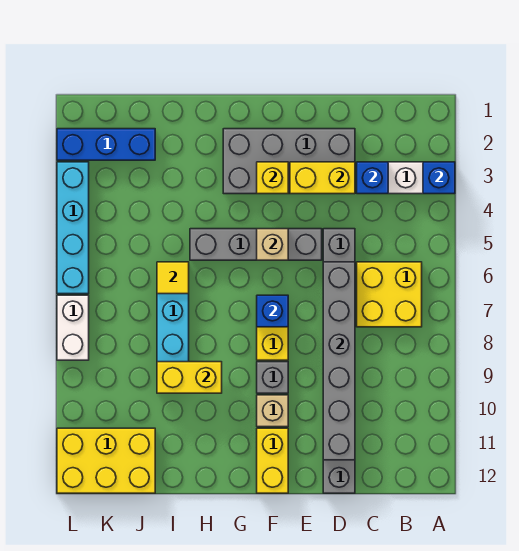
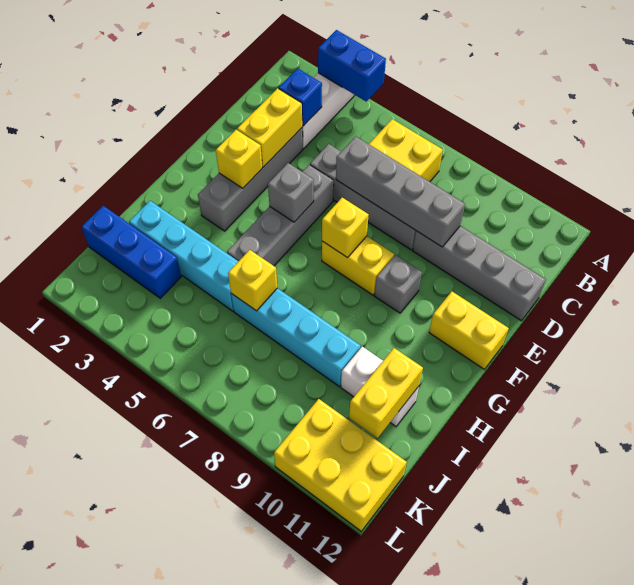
blue 1x1 brick [423,162,455,194] -> blue 1x2 brick [318,30,386,101]
grey 2x4 brick [223,129,355,194] -> grey 1x4 brick [198,128,303,231]
grey 1x6 brick [323,262,355,460] -> grey 1x4 brick [336,136,465,247]
tan 1x1 brick [257,229,288,260] -> grey 1x1 brick [268,163,314,222]
blue 1x1 brick [257,295,288,327] -> yellow 1x1 brick [322,198,369,258]
tan 1x1 brick [257,395,288,427] -> none
yellow 1x2 brick [157,362,222,393] -> yellow 1x2 brick moved to [349,348,423,438]
yellow 1x1 tile [157,262,189,294] -> yellow 1x1 brick [228,250,277,311]
blue 1x3 brick [57,129,155,160] -> blue 1x3 brick turned to [82,206,181,298]
yellow 2x3 brick [57,428,155,493] -> yellow 2x3 brick turned to [274,399,407,531]
cyan 1x4 brick [57,162,89,294] -> cyan 1x4 brick moved to [129,201,239,311]
white 1x2 brick [57,295,89,360] -> white 1x2 brick moved to [341,347,419,426]

